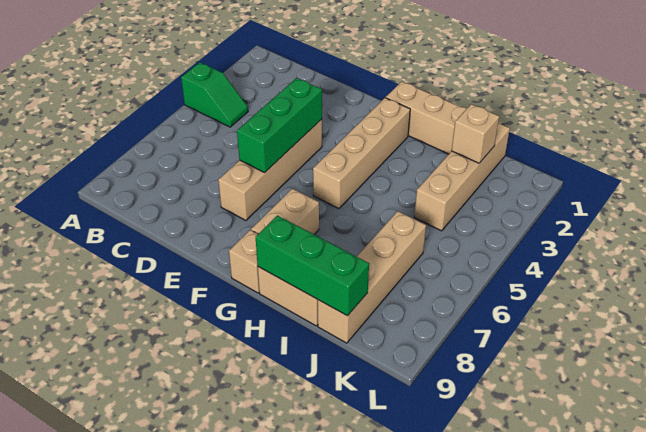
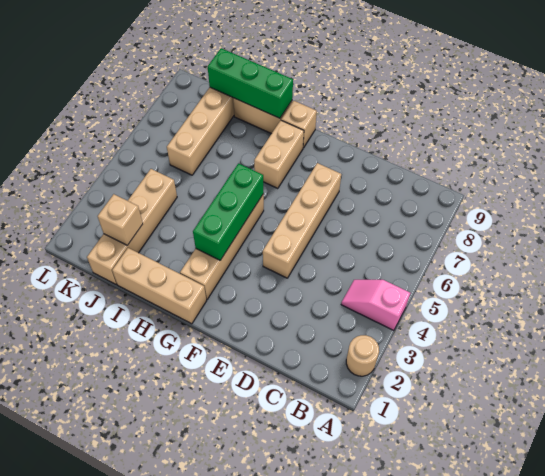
none -> tan 1x1 round brick [346,335,379,376]
green 1x2 slope [181,62,248,127] -> pink 1x2 slope [341,280,410,331]
green 1x3 brick [237,78,322,173] -> green 1x3 brick moved to [193,164,264,260]

